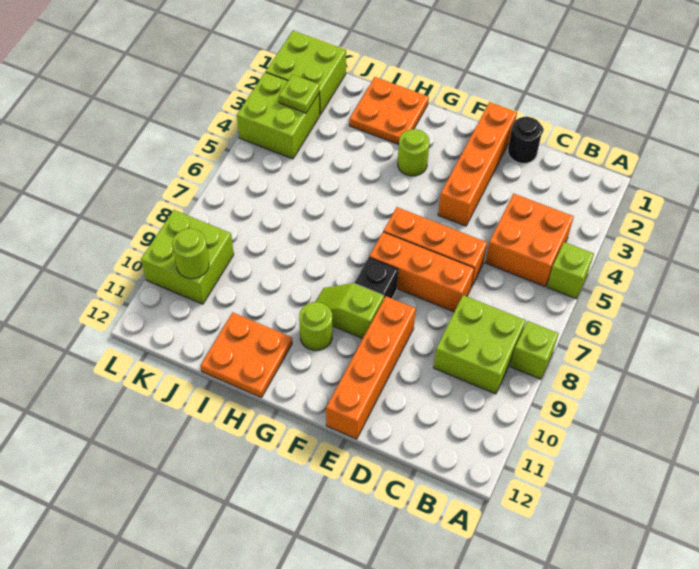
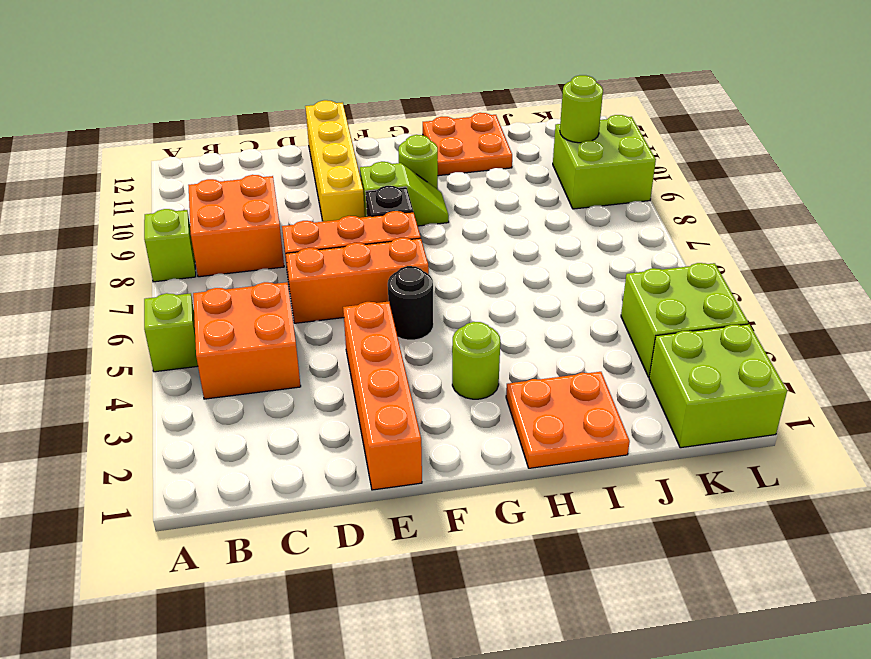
lime 2x2 brick [434,295,526,394] -> orange 2x2 brick [188,175,284,277]
black 1x1 round brick [508,117,542,163] -> black 1x1 round brick moved to [388,266,433,340]
orange 1x4 brick [326,296,416,439] -> yellow 1x4 brick [305,100,365,222]
lime 1x1 plate [279,74,319,113] -> none

